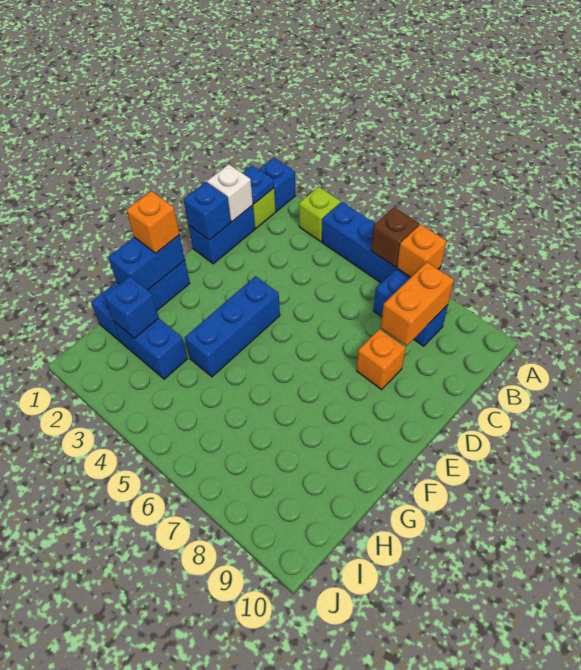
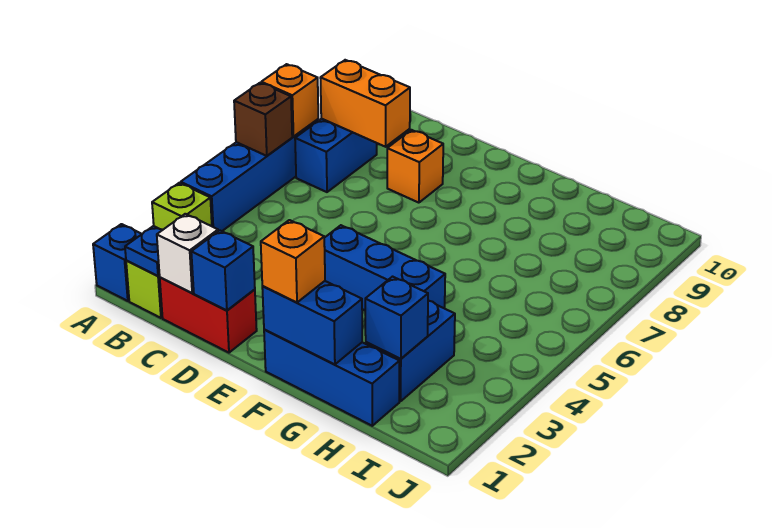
blue 1x2 brick [189,205,255,264] -> red 1x2 brick [160,278,257,353]

